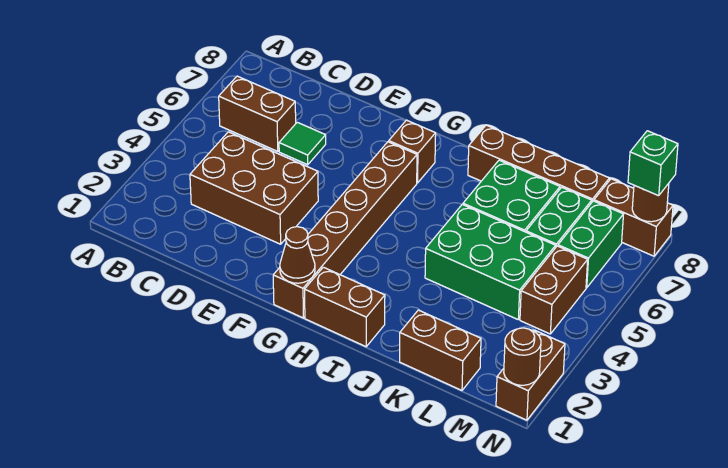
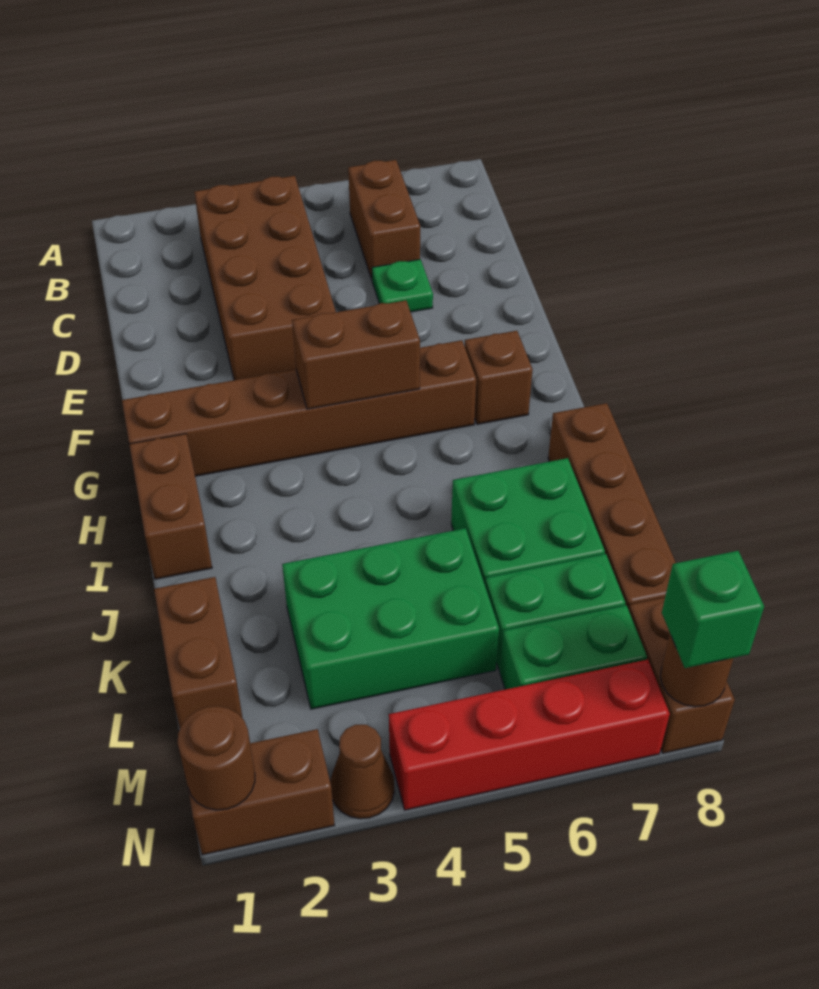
brown 2x3 brick [190,132,318,244] -> brown 2x4 brick [194,176,336,380]
green 1x1 tile [279,122,326,165] -> green 1x1 plate [372,259,433,312]
brown 1x1 cone [280,227,315,283] -> brown 1x1 cone moved to [330,725,395,819]
green 2x3 brick [425,204,556,319] -> green 2x3 brick turned to [282,528,499,709]
brown 1x2 brick [520,246,588,334] -> brown 1x2 brick moved to [292,300,420,409]
none -> red 1x4 brick [389,660,670,810]

